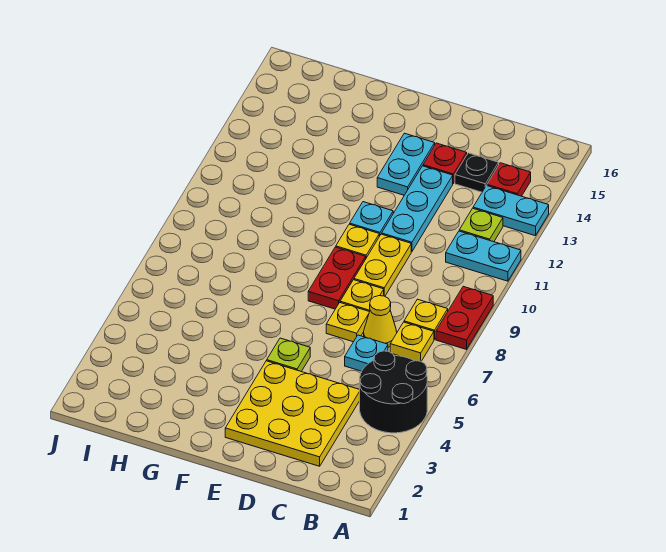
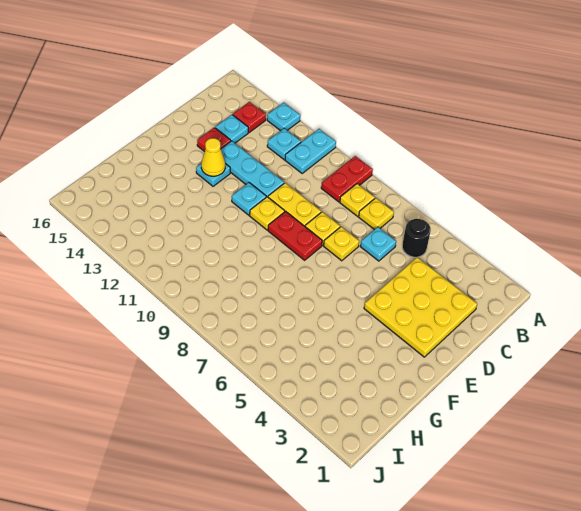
black 2x2 round brick [360,351,427,433] -> black 1x1 round brick [402,219,431,257]
red 1x2 plate [436,286,493,349] -> red 1x2 plate turned to [321,156,373,202]
cyan 1x2 plate [473,186,549,236] -> cyan 1x1 plate [267,102,300,131]
lime 1x1 plate [459,208,503,242] -> cyan 1x1 plate [267,128,301,160]
yellow 1x1 cone [364,296,397,347] -> yellow 1x1 cone moved to [201,138,225,176]
black 1x1 plate [455,153,499,192] -> cyan 1x1 plate [215,115,248,143]
lime 1x1 plate [267,338,310,372] -> none
cyan 1x2 plate [377,133,435,195] -> cyan 1x1 plate [196,164,230,186]

